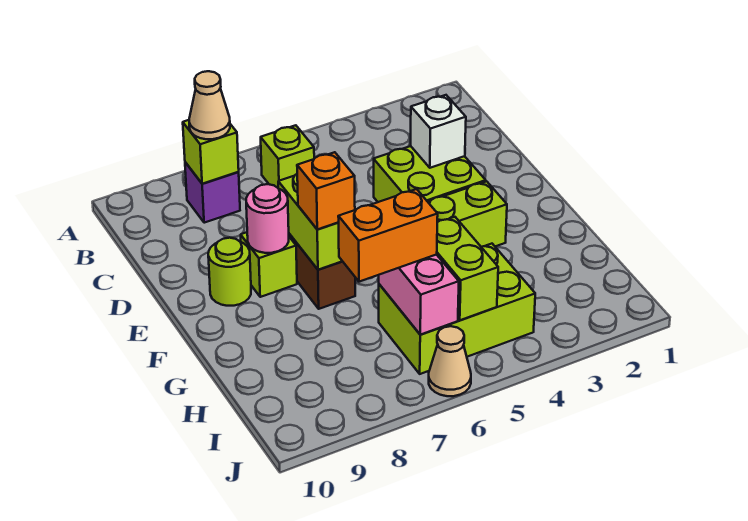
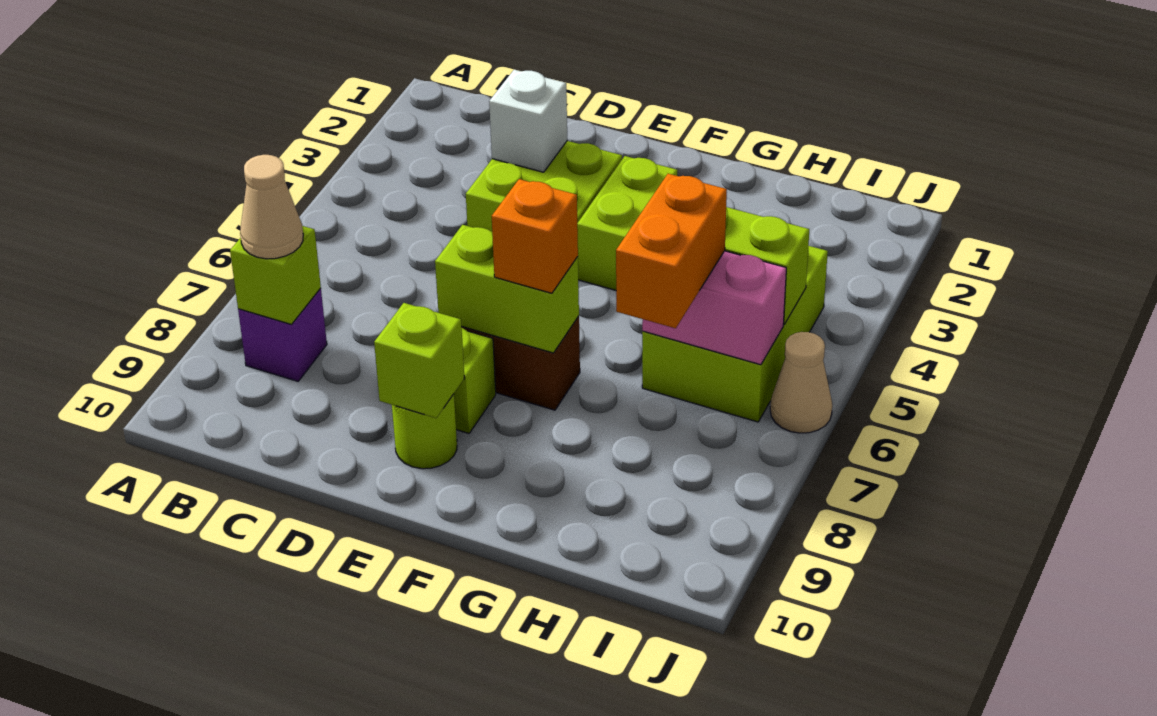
lime 1x1 brick [261,125,314,188] -> lime 1x1 brick moved to [374,303,464,418]
pink 1x1 round brick [246,184,289,253] -> none

